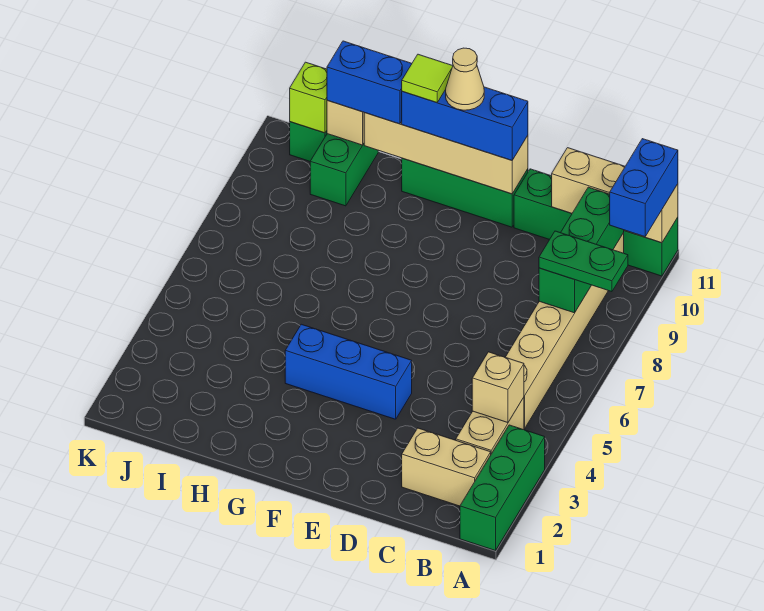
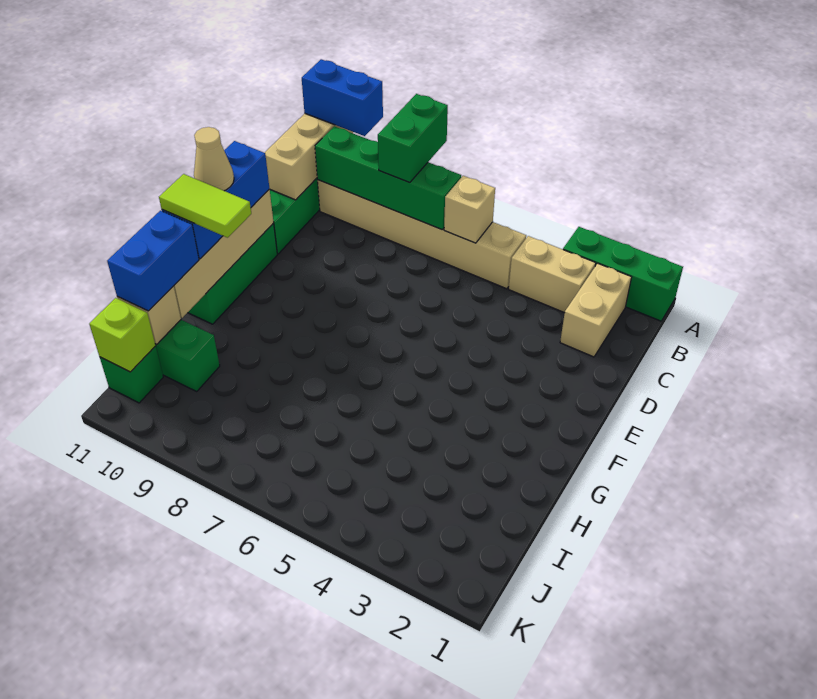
green 1x2 plate [539,231,628,292] -> green 1x2 brick [378,94,448,183]
tan 1x1 brick [472,352,524,423] -> tan 1x1 brick moved to [444,176,495,243]
green 1x3 brick [539,187,624,313] -> green 1x4 brick [315,126,461,230]
blue 1x3 brick [285,324,412,419] -> none
lime 1x1 tile [402,54,453,103] -> lime 1x2 tile [159,174,251,238]

